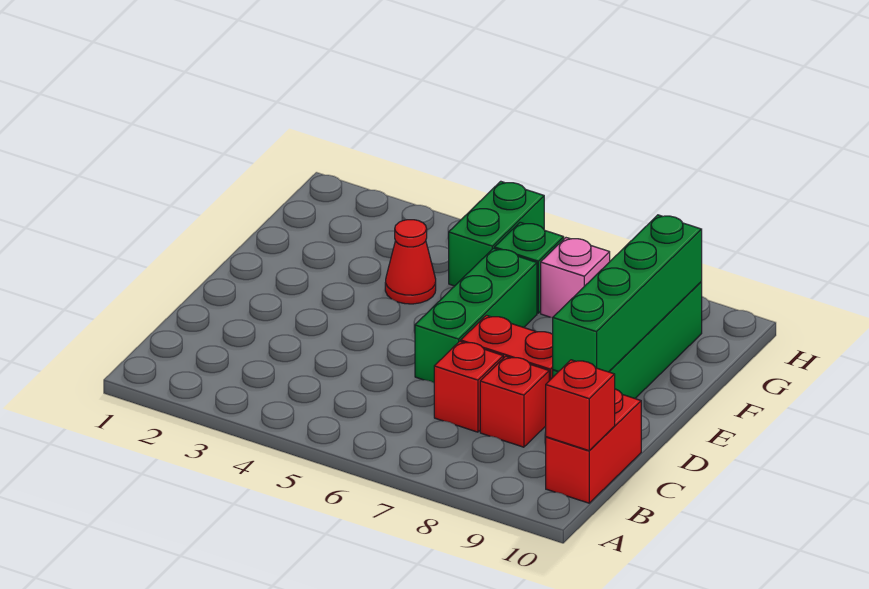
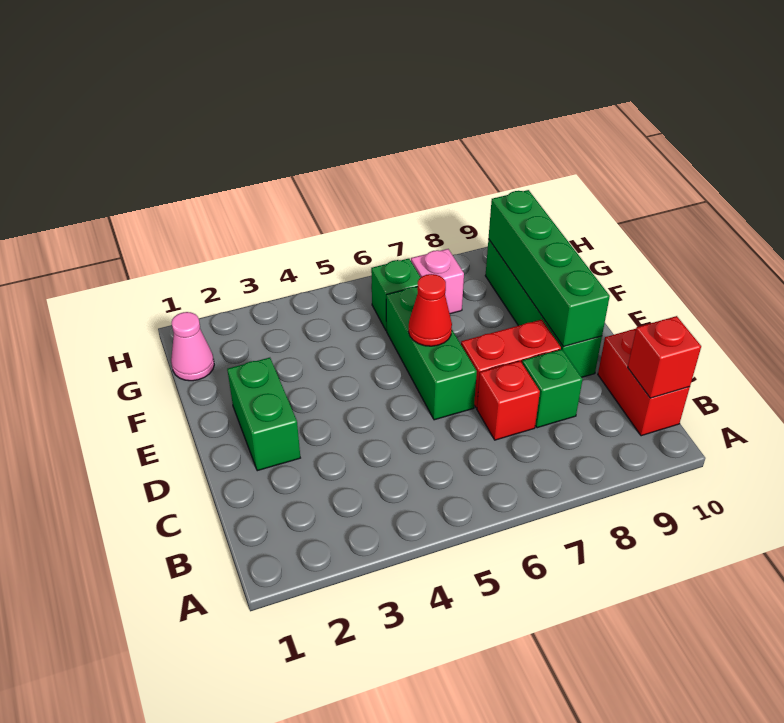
red 1x1 brick [480,356,549,447] -> green 1x1 brick [522,349,583,428]
red 1x1 cone [385,220,436,304] -> red 1x1 cone moved to [408,274,452,346]
none -> pink 1x1 cone [171,312,214,381]
green 1x2 brick [449,181,544,286] -> green 1x2 brick moved to [227,358,300,471]

